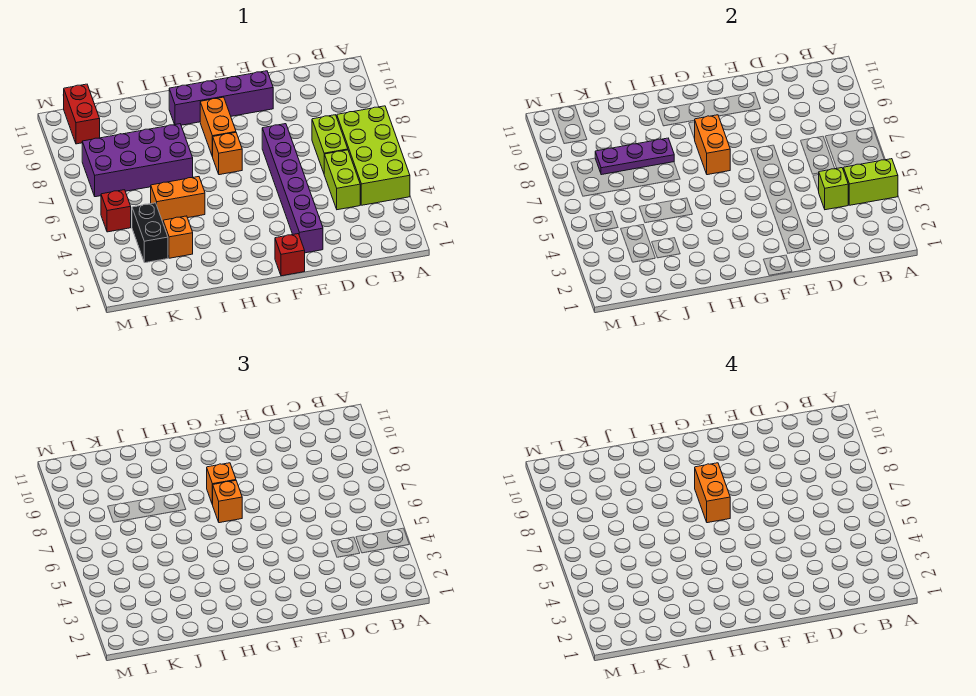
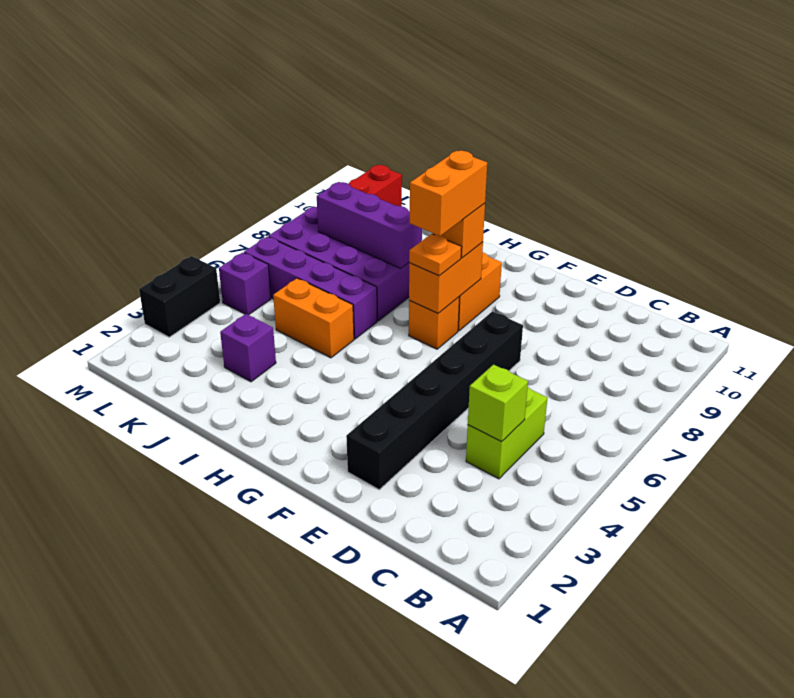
lime 2x4 brick [337,106,410,205] -> none
lime 1x2 brick [844,159,898,205] -> none
lime 1x2 brick [312,115,348,173] -> none
purple 1x6 brick [262,124,323,253] -> black 1x6 brick [346,311,523,490]
purple 1x4 brick [169,71,273,125] -> purple 1x4 brick moved to [244,236,377,339]
red 1x1 brick [275,234,305,276] -> none
orange 1x1 brick [213,481,242,523] -> orange 1x1 plate [409,234,461,276]
purple 1x3 plate [595,138,674,175] -> purple 1x3 brick [317,182,422,268]
orange 1x1 brick [163,216,193,258] -> purple 1x1 brick [220,314,276,382]
black 1x2 brick [132,203,168,263] -> black 1x2 brick moved to [139,256,220,337]
red 1x1 brick [101,190,131,232] -> purple 1x1 brick [219,253,271,315]

